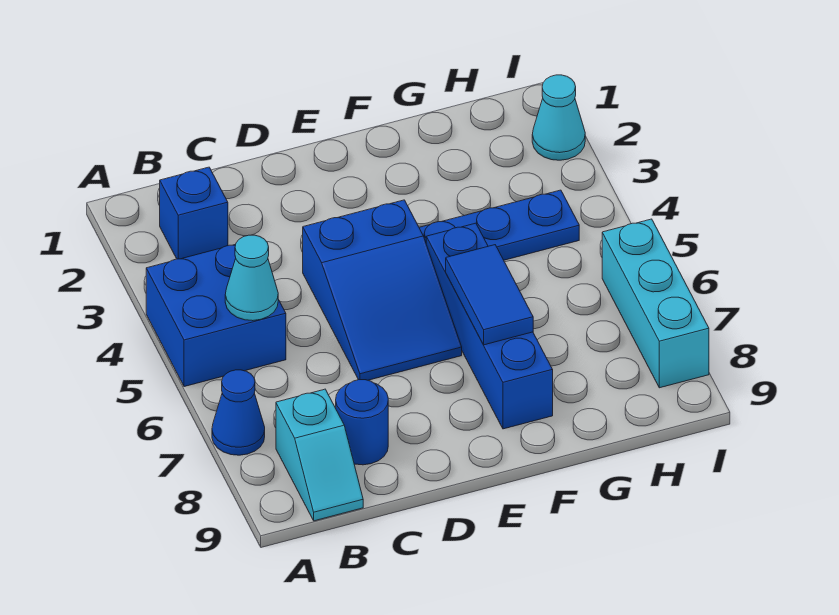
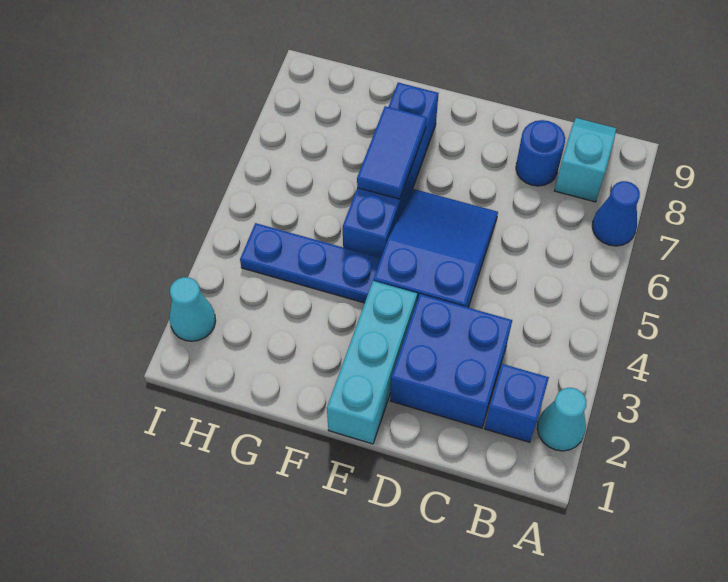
blue 2x2 brick [146,244,286,387] -> blue 2x2 brick moved to [390,294,512,428]
cyan 1x1 cone [225,235,278,321] -> cyan 1x1 cone moved to [537,388,587,451]
cyan 1x3 brick [602,219,709,388] -> cyan 1x3 brick moved to [327,281,417,444]

